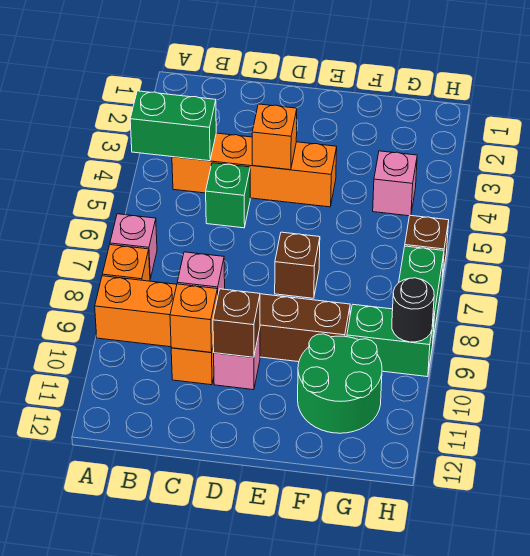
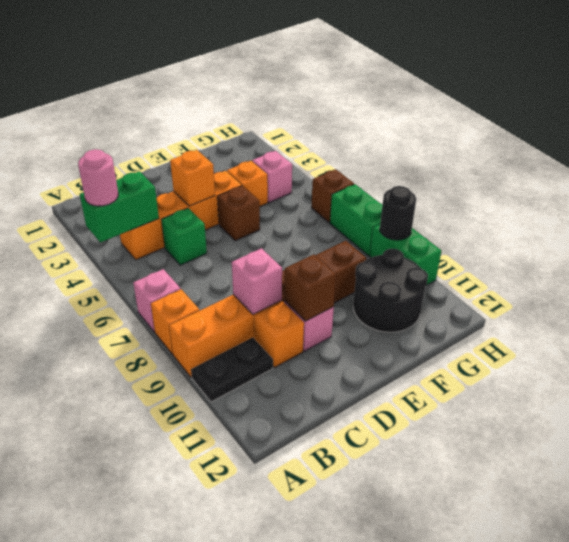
none -> pink 1x1 round brick [78,149,118,206]
none -> black 1x2 plate [191,337,273,402]
orange 1x1 brick [170,284,218,352] -> orange 1x1 brick moved to [227,161,268,206]
brown 1x1 brick [275,232,320,298] -> brown 1x1 brick moved to [217,186,260,241]
green 2x2 round brick [298,334,382,433] -> black 2x2 round brick [353,249,428,332]
green 1x2 brick [347,305,434,377] -> green 1x2 brick turned to [370,224,441,286]

